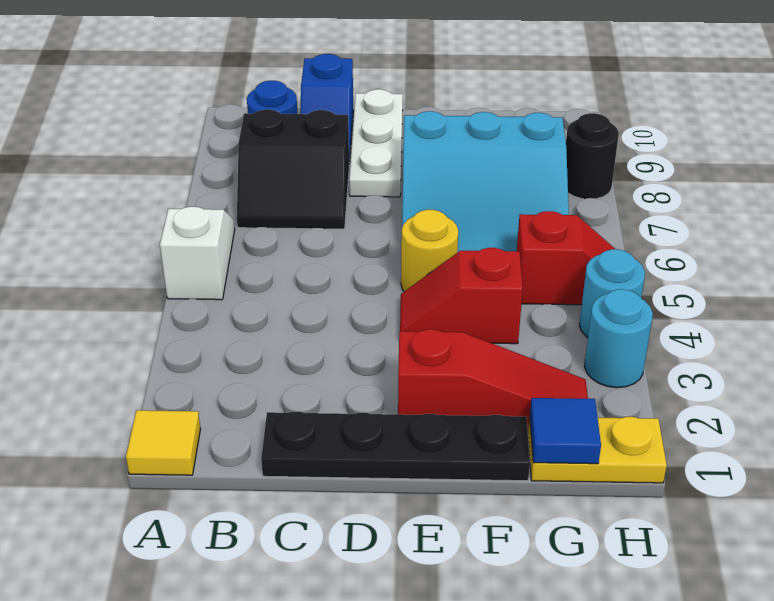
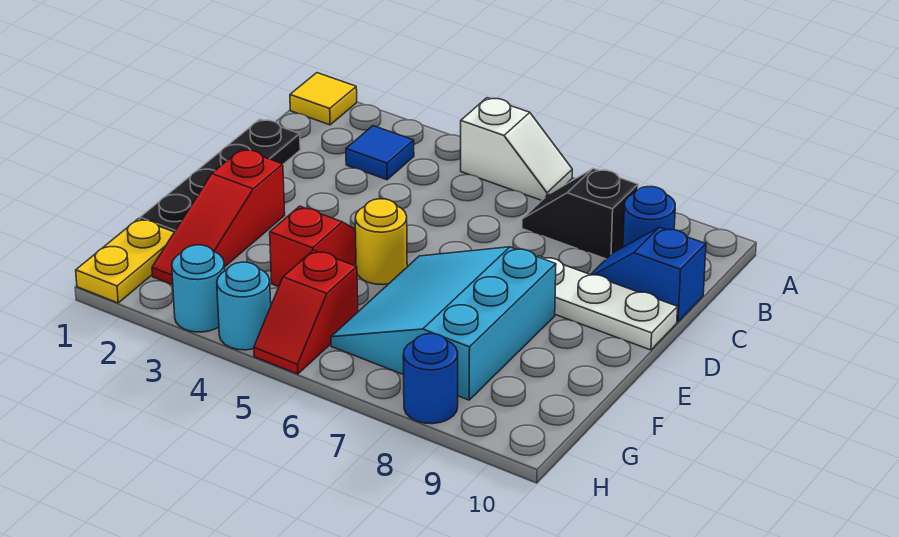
black 2x2 slope [237,109,349,229] -> black 1x2 slope [522,169,638,259]
blue 1x1 tile [530,398,601,464] -> blue 1x1 tile moved to [346,126,414,180]
black 1x1 round brick [566,113,619,199] -> blue 1x1 round brick [403,334,458,424]

